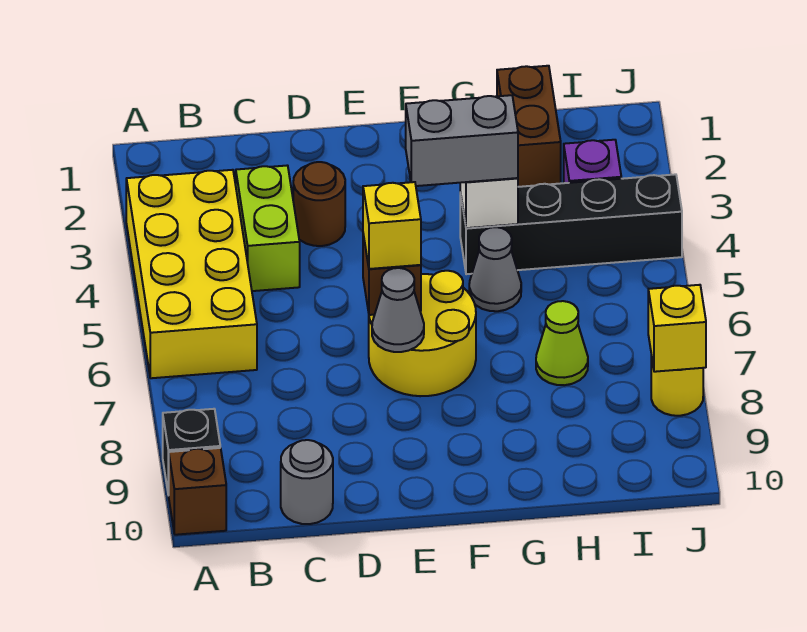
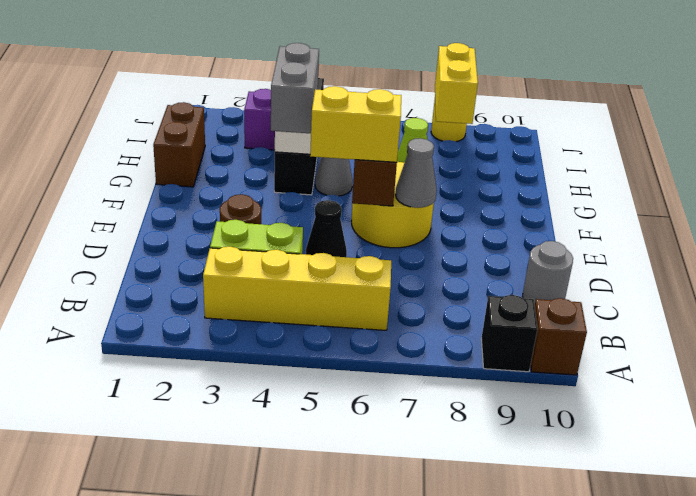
yellow 2x4 brick [126,170,257,378] -> yellow 1x4 brick [203,247,391,330]
none -> black 1x1 cone [306,200,347,257]
yellow 1x1 brick [363,182,421,269] -> yellow 1x2 brick [310,86,401,162]
brown 1x2 brick [497,66,561,187] -> brown 1x2 brick turned to [153,102,205,187]
yellow 1x1 brick [648,285,706,372] -> yellow 1x2 brick [435,43,478,124]

